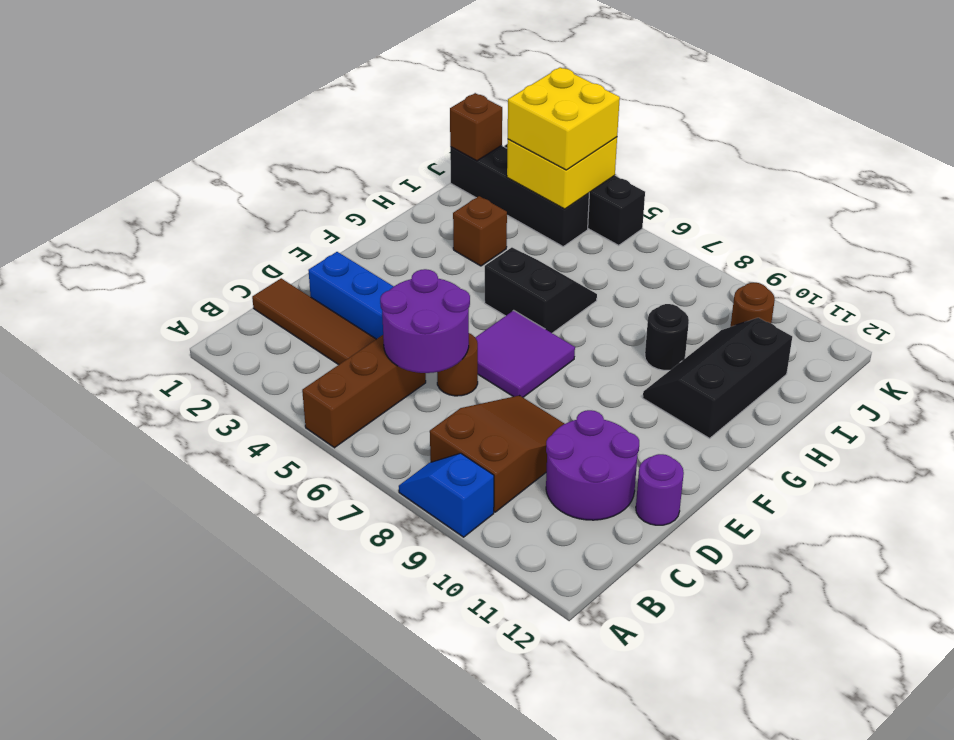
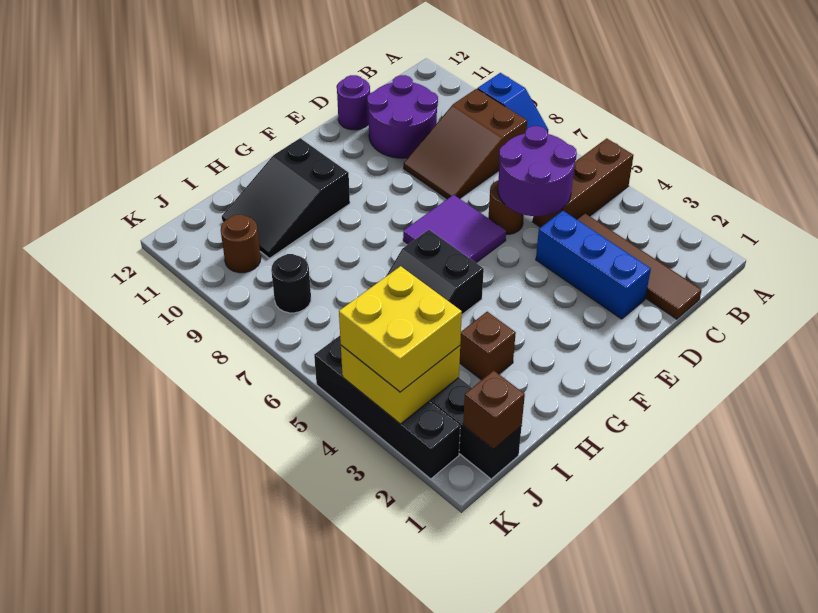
black 2x3 slope [643,318,792,438] -> black 2x3 slope turned to [222,138,350,258]
black 1x1 round brick [645,304,689,370] -> black 1x1 round brick moved to [271,254,311,313]

